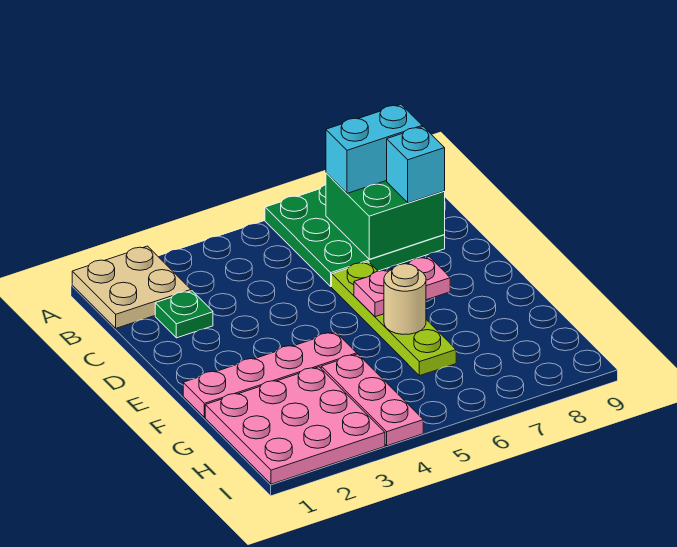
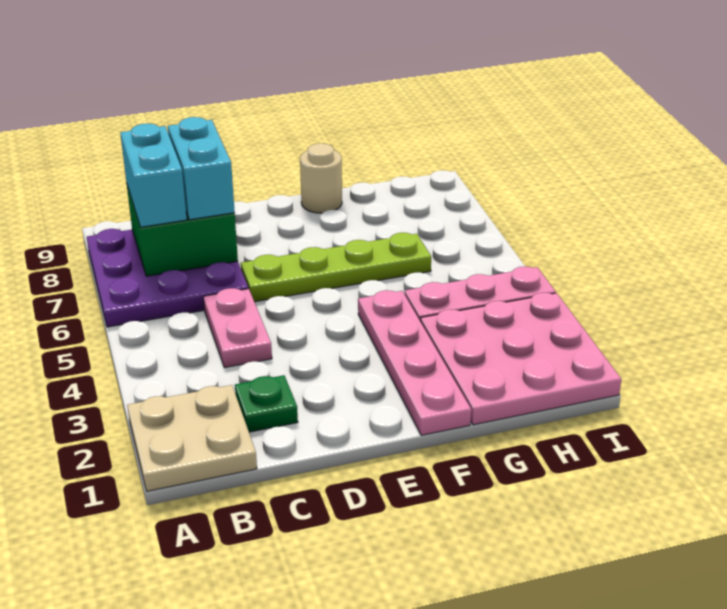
green 3x3 plate [265,185,445,287] -> purple 3x3 plate [87,229,248,327]
cyan 1x1 brick [387,127,445,203] -> cyan 1x2 brick [168,117,235,220]
pink 1x2 plate [354,257,450,317] -> pink 1x2 plate moved to [203,288,272,367]
tan 1x1 round brick [384,264,426,334] -> tan 1x1 round brick moved to [300,143,342,213]

